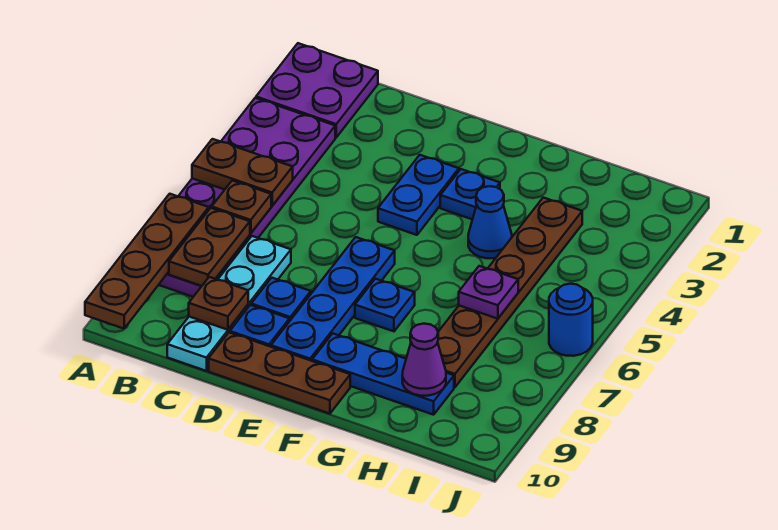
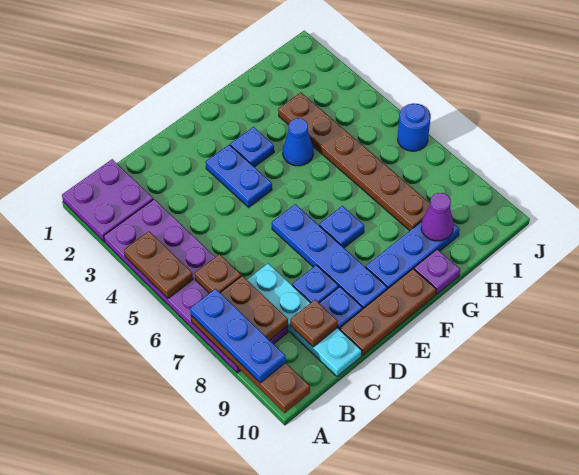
brown 1x2 plate [192,139,293,206] -> brown 1x2 plate turned to [124,231,193,298]
none -> blue 1x3 plate [190,289,286,383]
purple 1x1 plate [459,266,518,319] -> purple 1x1 plate moved to [414,249,460,295]

